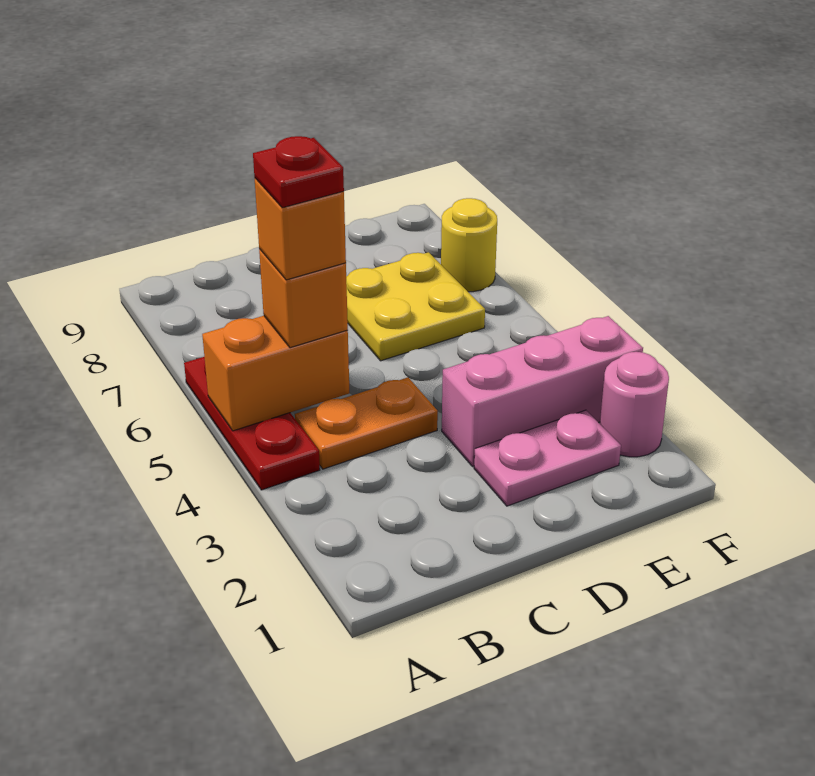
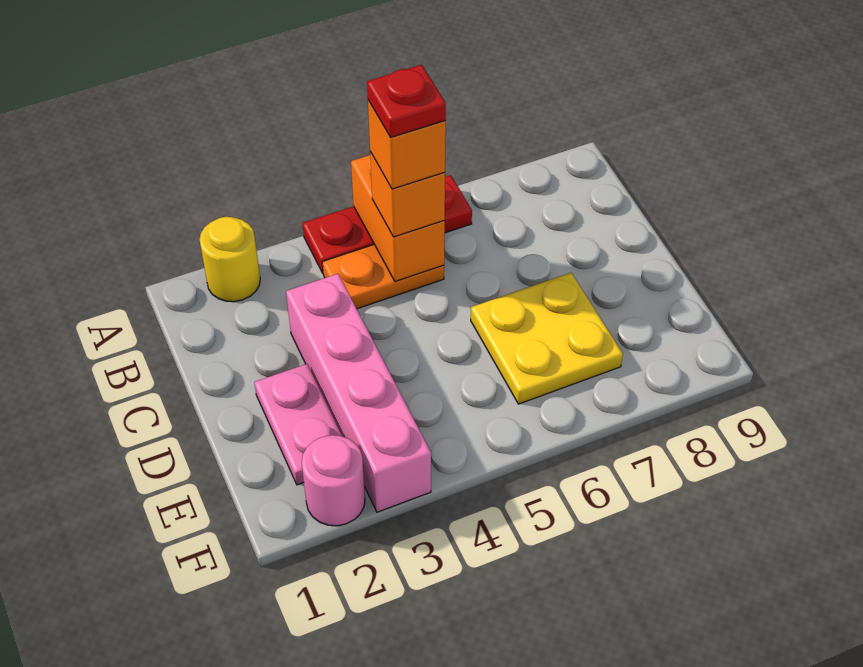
orange 1x2 plate [295,378,438,469] -> orange 1x2 plate turned to [322,244,444,309]
pink 1x3 brick [442,316,643,467] -> pink 1x4 brick [286,274,431,512]
yellow 1x1 round brick [441,198,497,292] -> yellow 1x1 round brick moved to [199,217,260,302]

